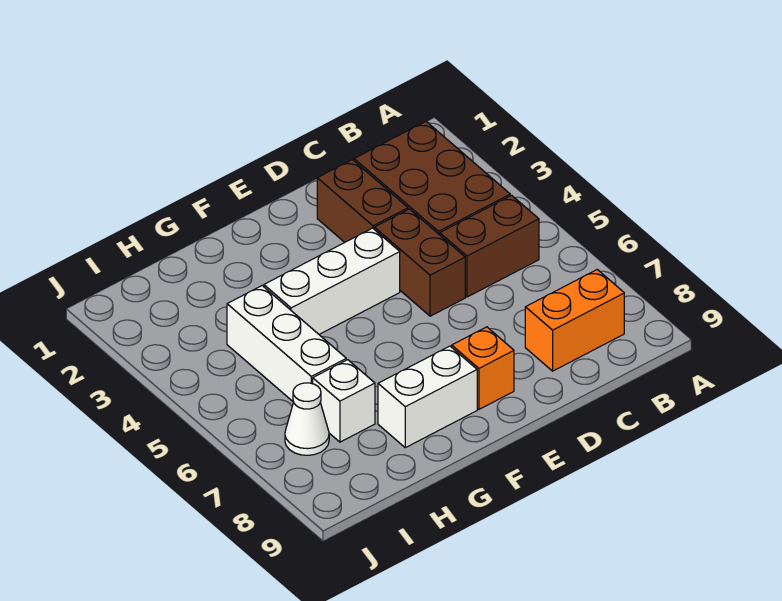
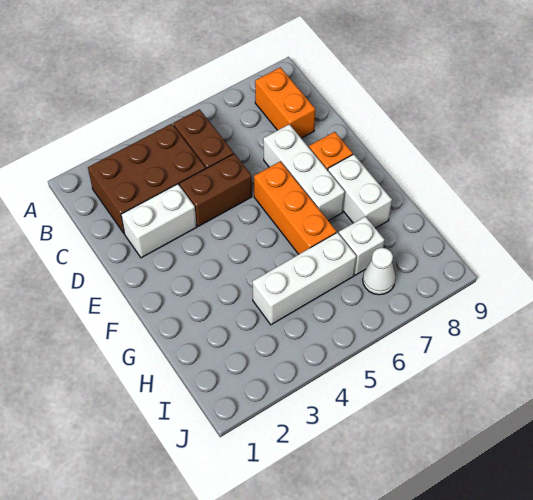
brown 1x2 brick [317,160,408,242] -> white 1x2 brick [121,184,197,258]
white 1x3 brick [264,228,400,334] -> white 1x3 brick moved to [263,124,345,221]
none -> orange 1x3 brick [254,162,337,254]

